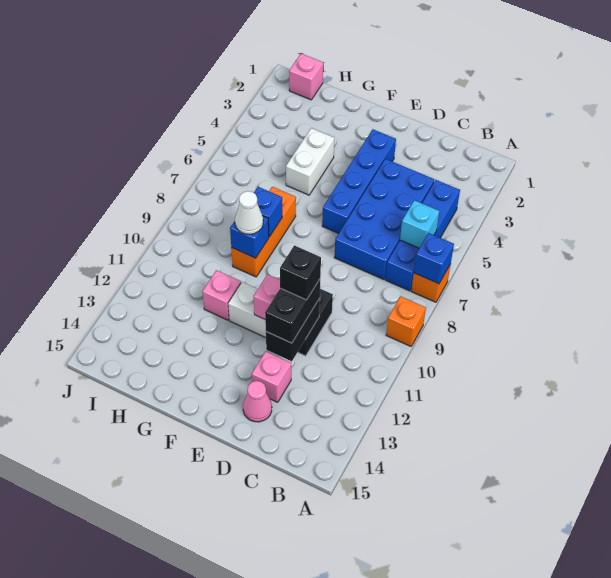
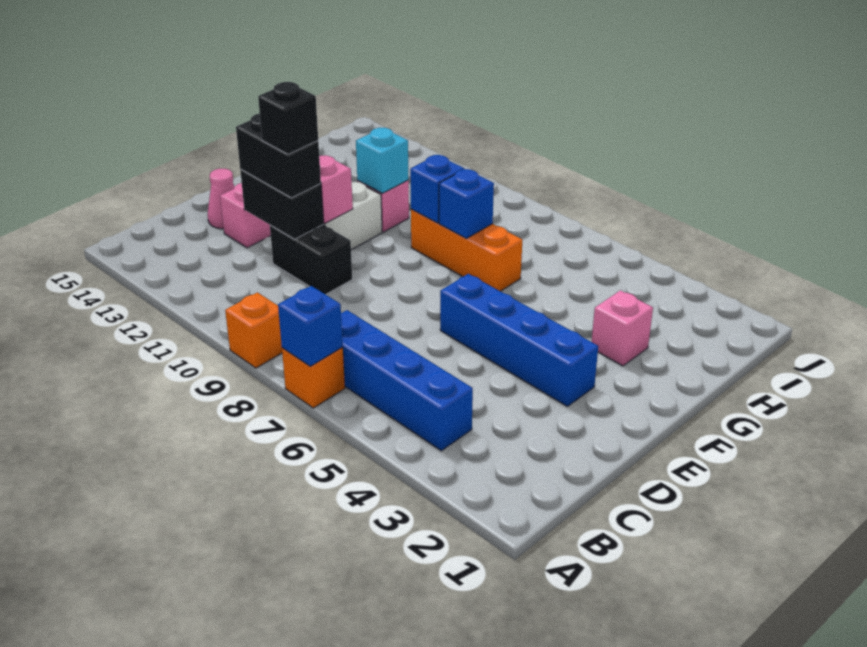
cyan 1x1 brick [400,200,439,248] -> cyan 1x1 brick moved to [356,128,409,194]
blue 2x4 brick [334,159,434,279] -> none
white 1x2 brick [286,128,334,195] -> none
white 1x1 cone [235,191,263,234] -> none
pink 1x1 brick [289,54,323,100] -> pink 1x1 brick moved to [592,290,653,366]

